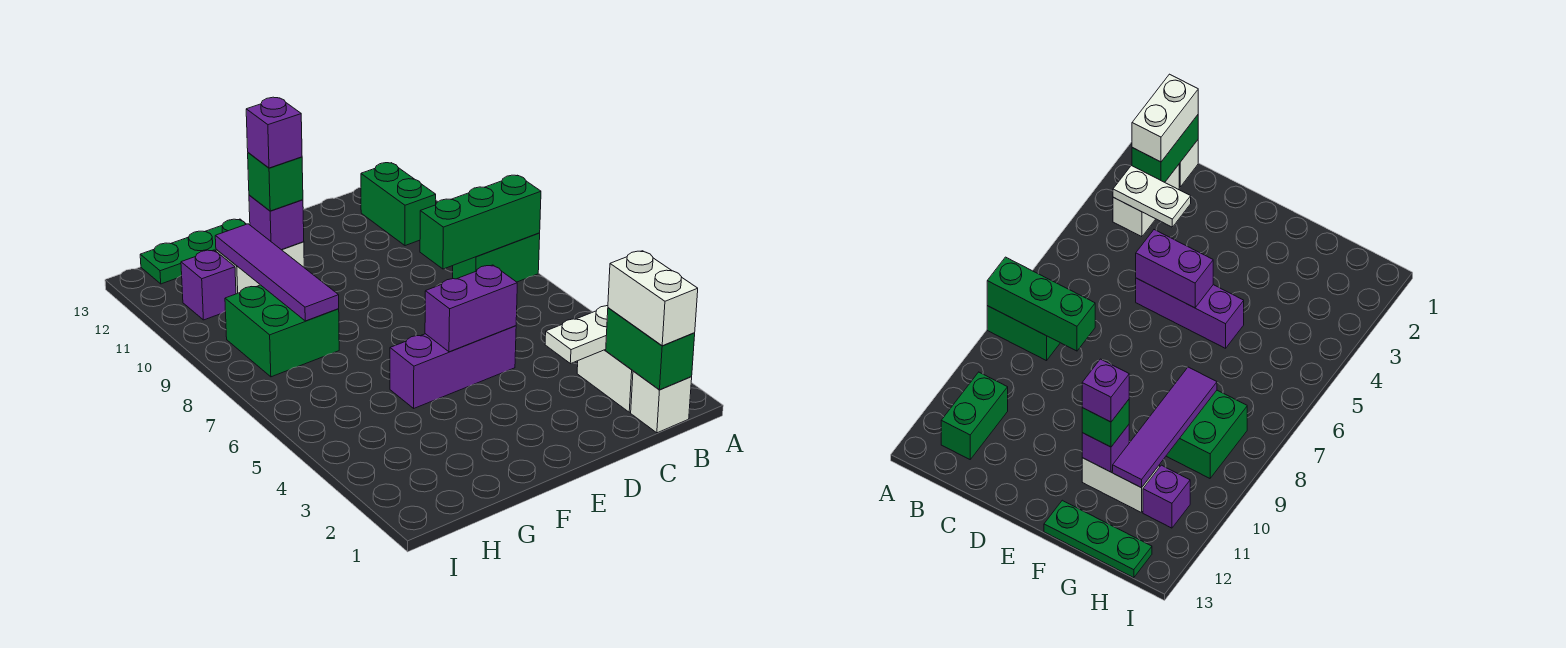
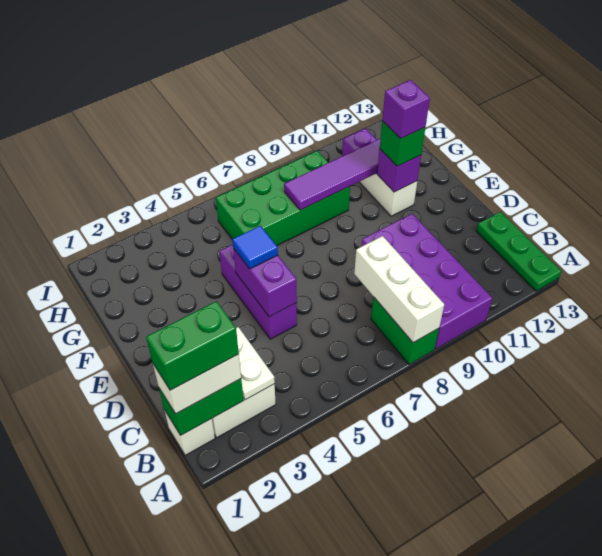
green 1x3 brick [420,175,541,269] -> white 1x3 brick [354,236,444,343]
none -> purple 2x4 brick [362,214,492,349]
green 1x2 brick [361,163,436,246] -> green 1x2 brick moved to [146,301,239,390]
none -> blue 1x1 tile [232,226,278,269]
green 1x3 plate [140,219,246,284] -> green 1x3 plate moved to [476,212,561,291]
green 2x2 brick [225,285,339,377] -> green 2x4 brick [216,151,350,245]

